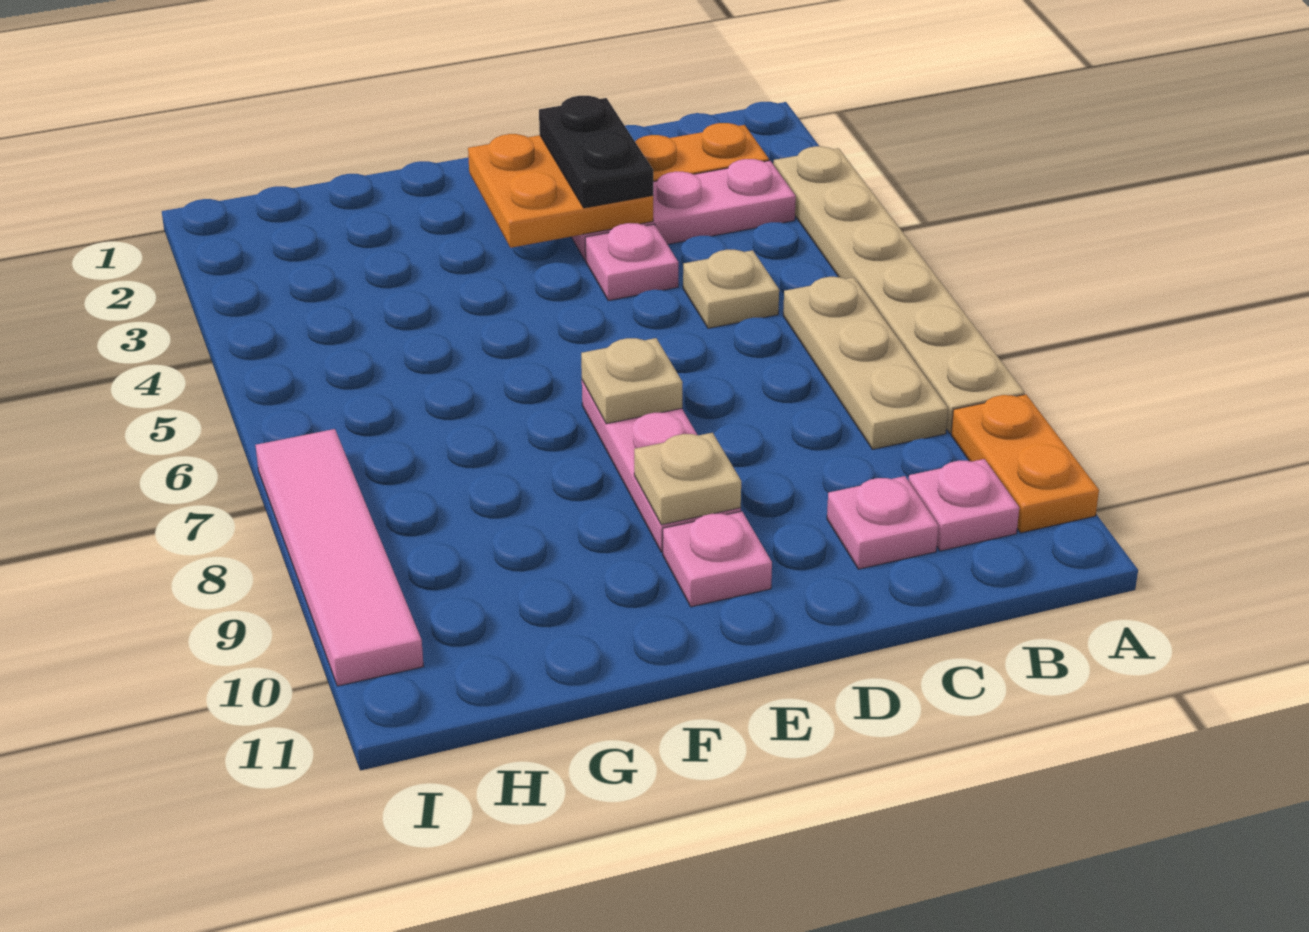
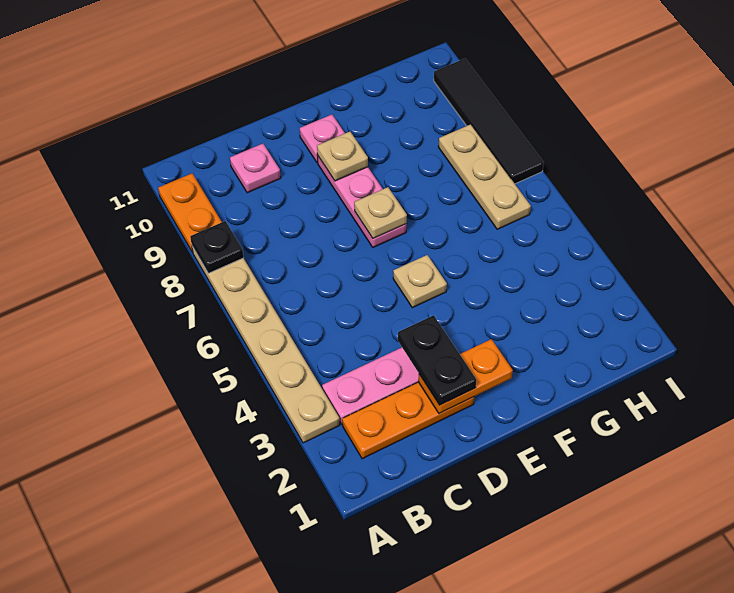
none -> black 1x1 plate [190,221,244,273]
tan 1x3 plate [783,277,948,449] -> tan 1x3 plate moved to [438,124,531,229]
pink 1x1 plate [909,459,1019,551] -> none
tan 1x1 plate [683,250,779,328] -> tan 1x1 plate moved to [393,255,447,308]
orange 2x2 plate [468,134,653,248] -> orange 1x2 plate [418,339,513,413]
pink 1x1 plate [585,223,678,301] -> none
pink 1x4 tile [256,429,424,686] -> black 1x4 tile [434,59,544,184]

